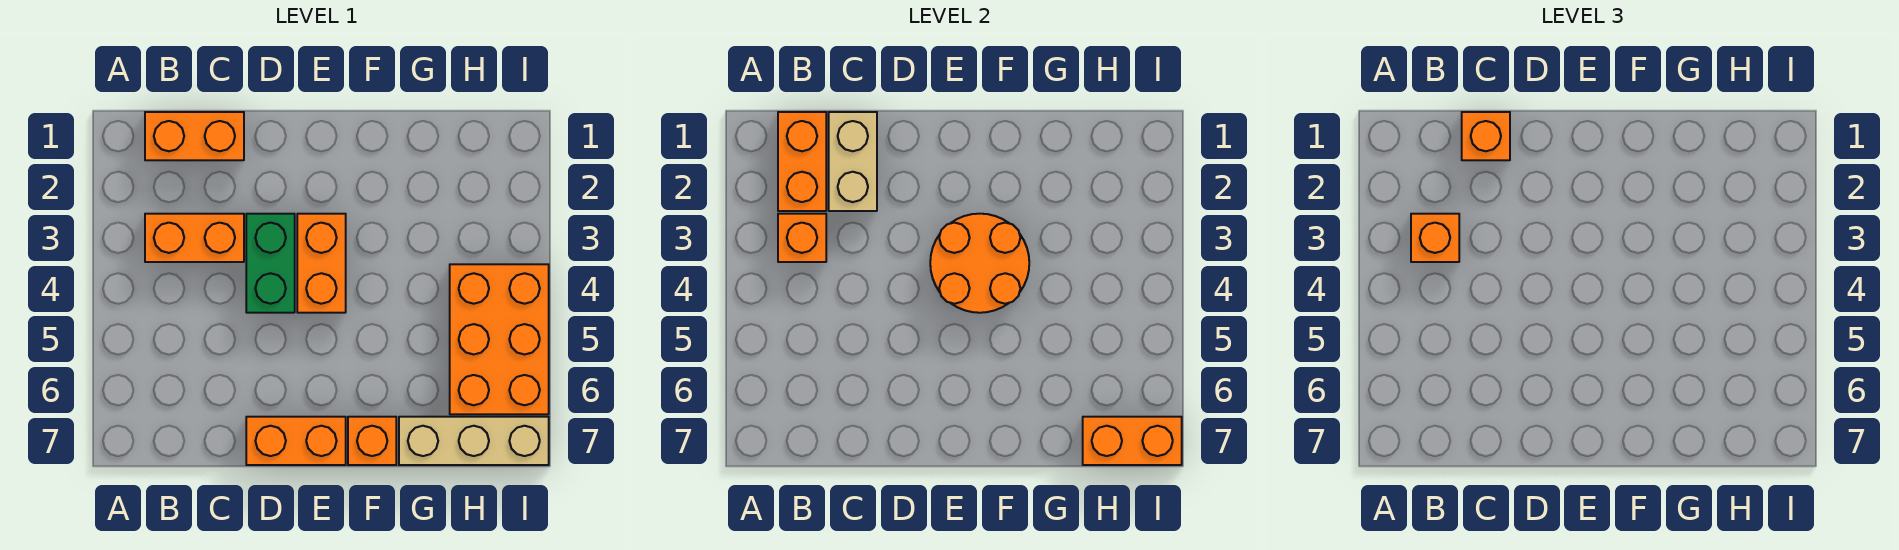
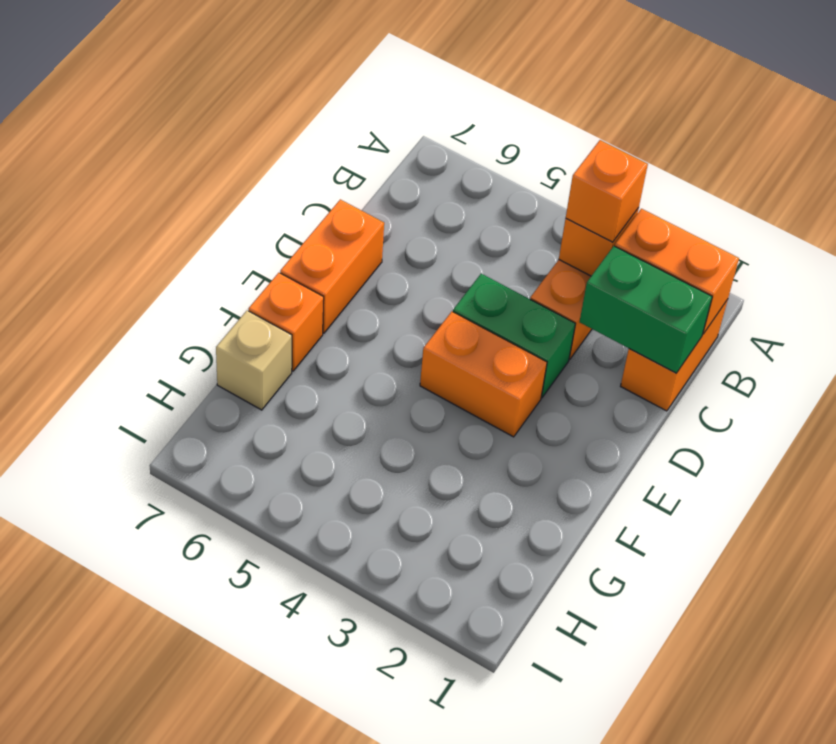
tan 1x2 brick [829,112,877,211] -> green 1x2 brick [580,246,712,373]
orange 1x1 brick [1462,112,1510,160] -> none
orange 2x2 round brick [930,214,1029,313] -> none
tan 1x3 brick [399,417,549,465] -> tan 1x1 brick [216,310,292,410]
orange 2x3 brick [450,264,549,414] -> none
orange 1x2 brick [1083,417,1182,465] -> none

